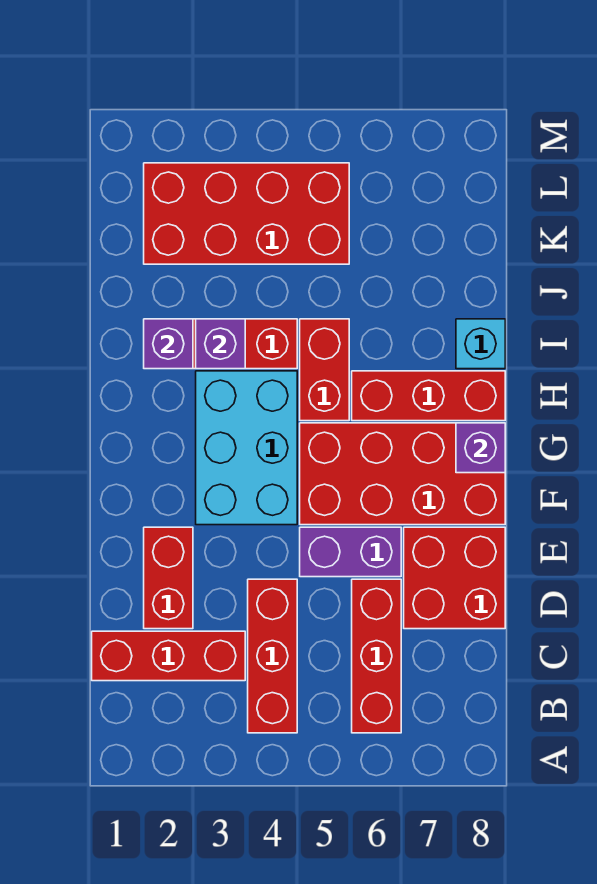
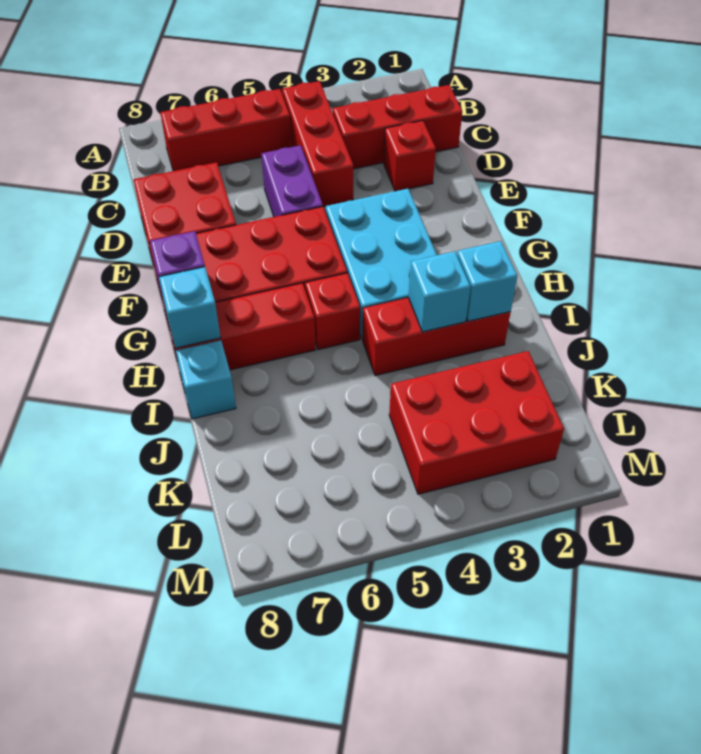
red 1x3 brick [352,579,401,733] -> red 1x3 brick turned to [160,89,292,171]
red 1x2 brick [144,527,193,629] -> red 1x1 brick [384,121,436,191]
purple 1x2 brick [300,527,401,577] -> purple 1x2 brick turned to [261,145,323,217]
red 1x2 brick [300,319,349,421] -> red 1x1 brick [305,273,360,350]
none -> cyan 1x1 brick [159,267,221,348]
purple 1x1 brick [144,319,193,369] -> cyan 1x1 brick [457,241,517,321]
purple 1x1 brick [196,319,245,369] -> cyan 1x1 brick [408,251,470,332]
red 2x4 brick [144,163,349,264] -> red 2x3 brick [389,351,564,494]

